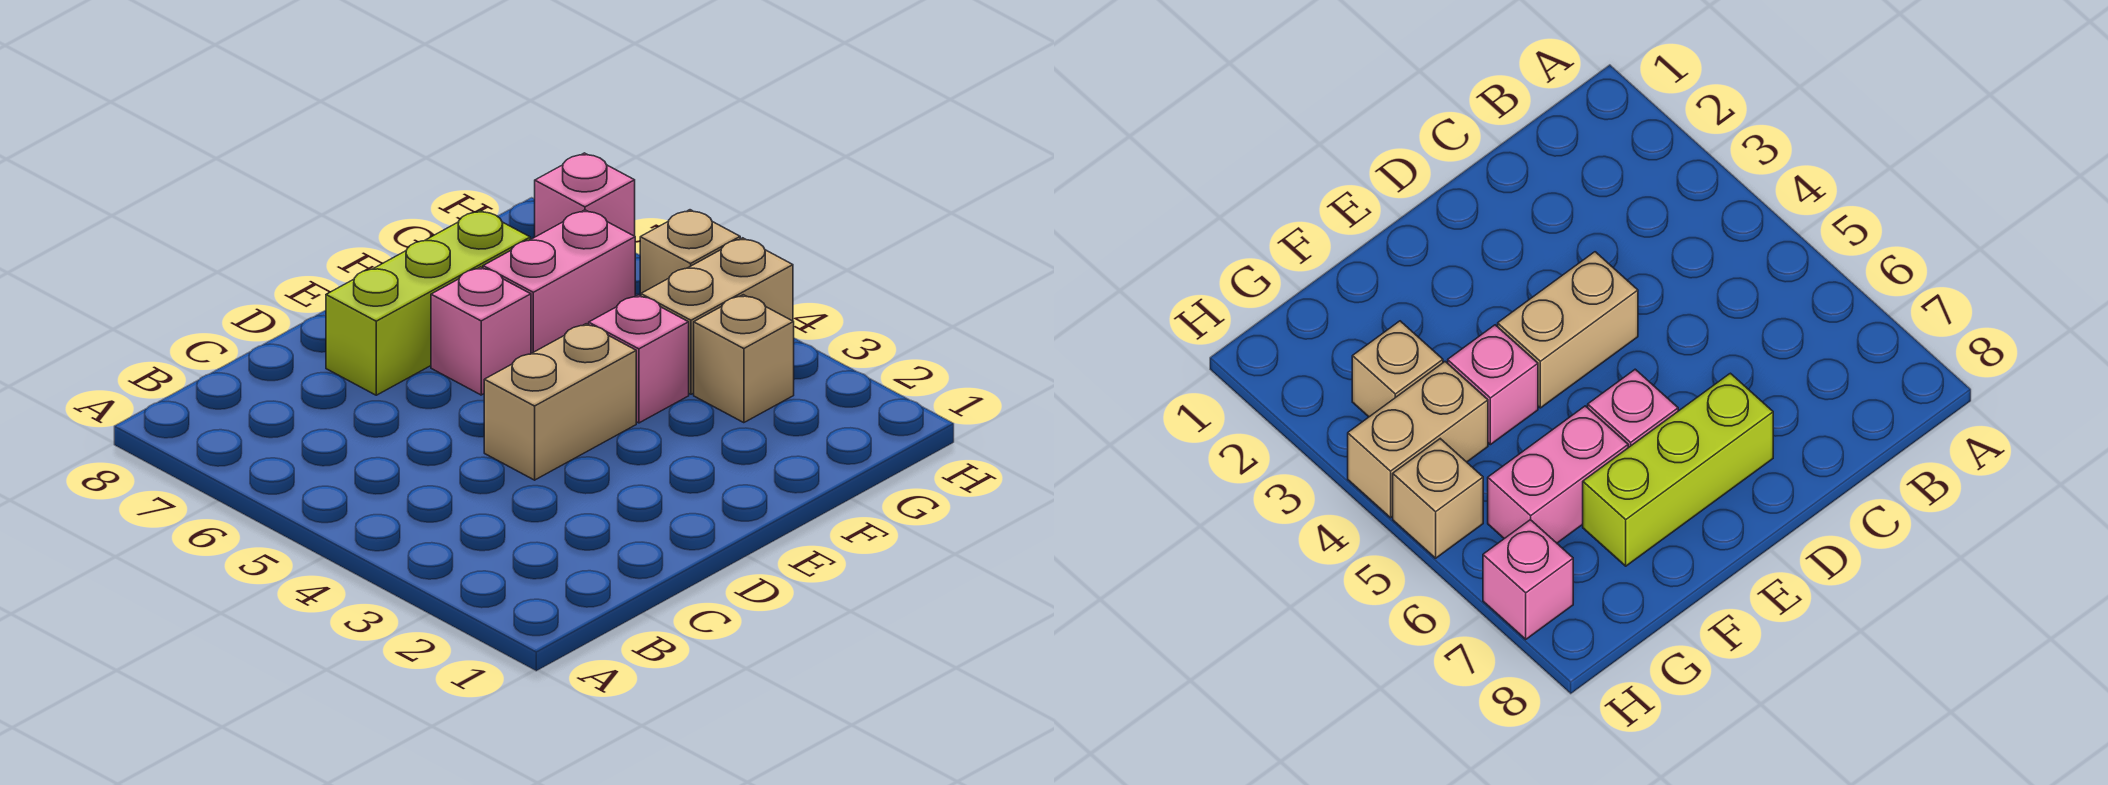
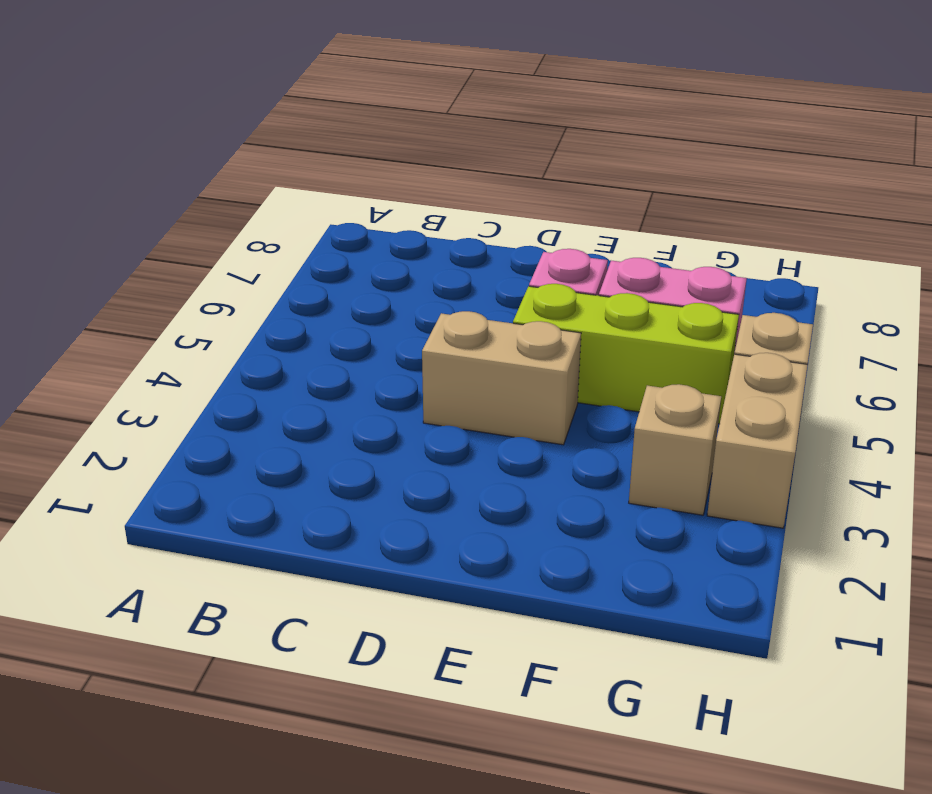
lime 1x3 brick [326,210,530,395] -> lime 1x3 brick moved to [513,284,739,424]
pink 1x1 brick [589,295,689,423] -> none
tan 1x2 brick [641,238,793,394] -> tan 1x2 brick turned to [707,353,808,528]
pink 1x1 brick [535,153,635,237] -> none

